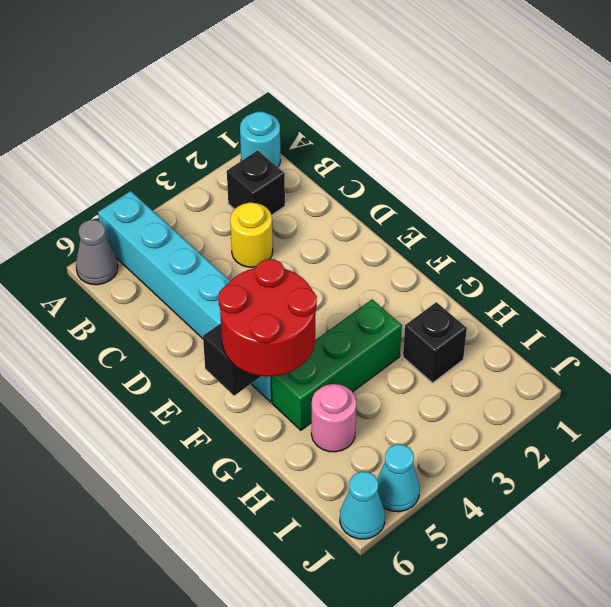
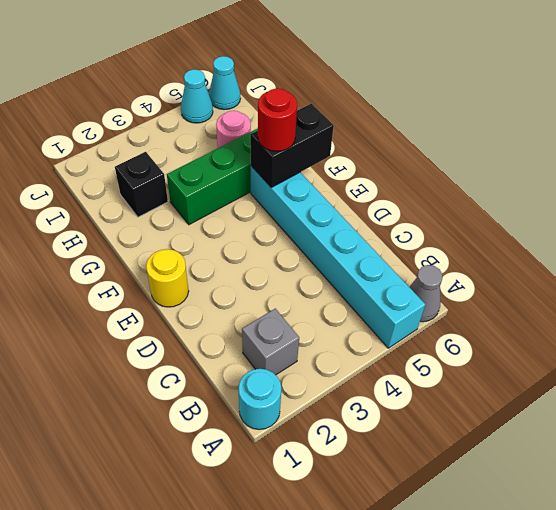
black 1x1 brick [227,150,285,215] -> grey 1x1 brick [242,309,299,375]
yellow 1x1 round brick [230,203,273,267] -> yellow 1x1 round brick moved to [146,249,189,307]
red 2x2 round brick [218,259,317,377] -> red 1x1 round brick [258,88,297,151]

